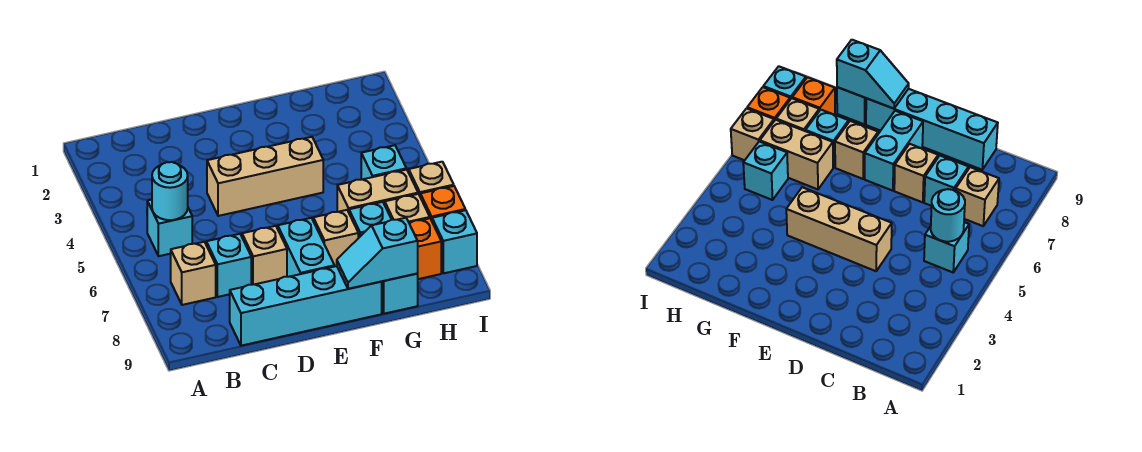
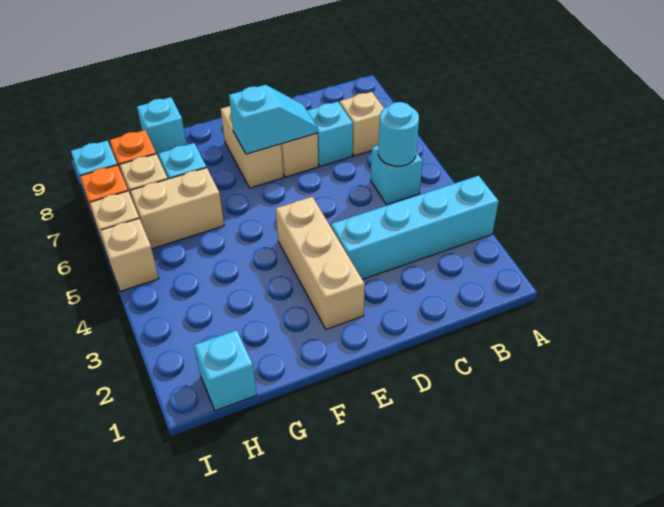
cyan 1x4 brick [230,266,382,346] -> cyan 1x4 brick moved to [331,176,499,279]
tan 1x3 brick [207,137,323,216] -> tan 1x3 brick turned to [276,197,365,329]
cyan 1x2 brick [278,218,334,277] -> tan 1x2 brick [221,106,283,188]
tan 1x1 brick [313,210,358,266] -> tan 1x1 brick moved to [100,218,159,291]
cyan 1x2 slope [337,218,418,289] -> cyan 1x2 slope moved to [229,85,317,154]
cyan 1x1 brick [361,145,406,180] -> cyan 1x1 brick moved to [194,330,257,411]

